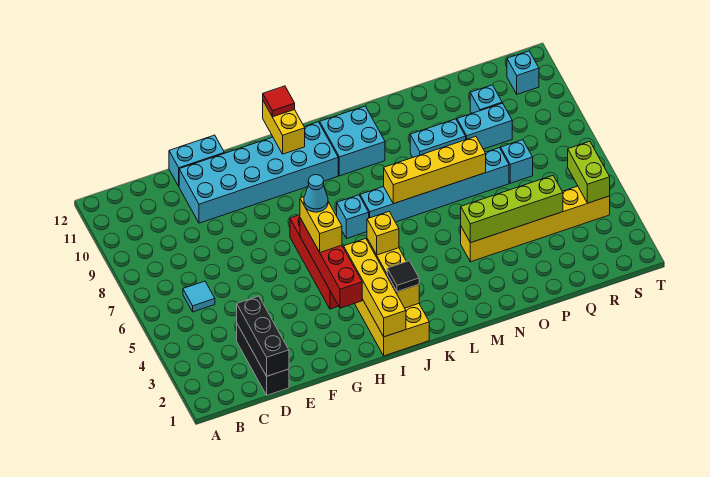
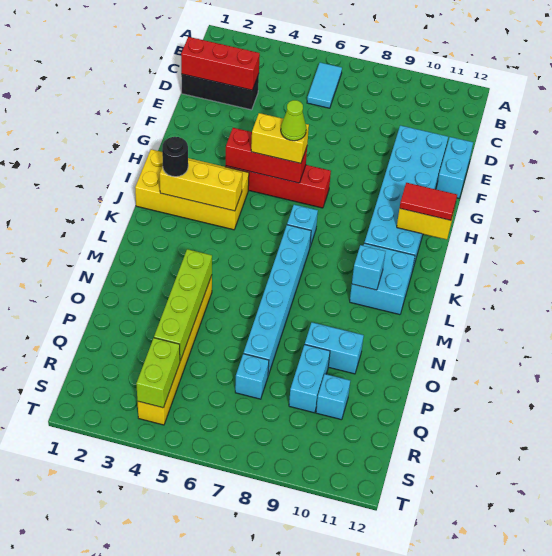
cyan 1x1 tile [183,281,215,312] -> cyan 1x2 tile [307,63,342,108]
black 1x3 brick [237,296,289,376] -> red 1x3 brick [181,37,260,90]
red 1x4 brick [300,218,362,308] -> red 1x3 brick [226,128,307,183]
cyan 1x1 cone [304,175,328,212] -> lime 1x1 cone [281,100,306,141]
yellow 1x4 brick [344,239,406,337] -> none
red 1x1 tile [263,86,295,117] -> red 1x2 tile [400,183,457,220]
black 1x1 tile [387,261,419,292] -> black 1x1 round brick [162,137,188,177]
yellow 1x1 brick [367,212,399,255] -> none
yellow 1x4 brick [384,136,486,204] -> none
cyan 1x2 brick [410,119,466,157] -> cyan 1x2 brick turned to [305,322,364,374]
lime 1x2 brick [568,141,610,203] -> lime 1x2 brick turned to [136,338,180,408]
cyan 1x1 brick [507,51,539,94] -> cyan 1x1 brick moved to [352,245,386,290]

